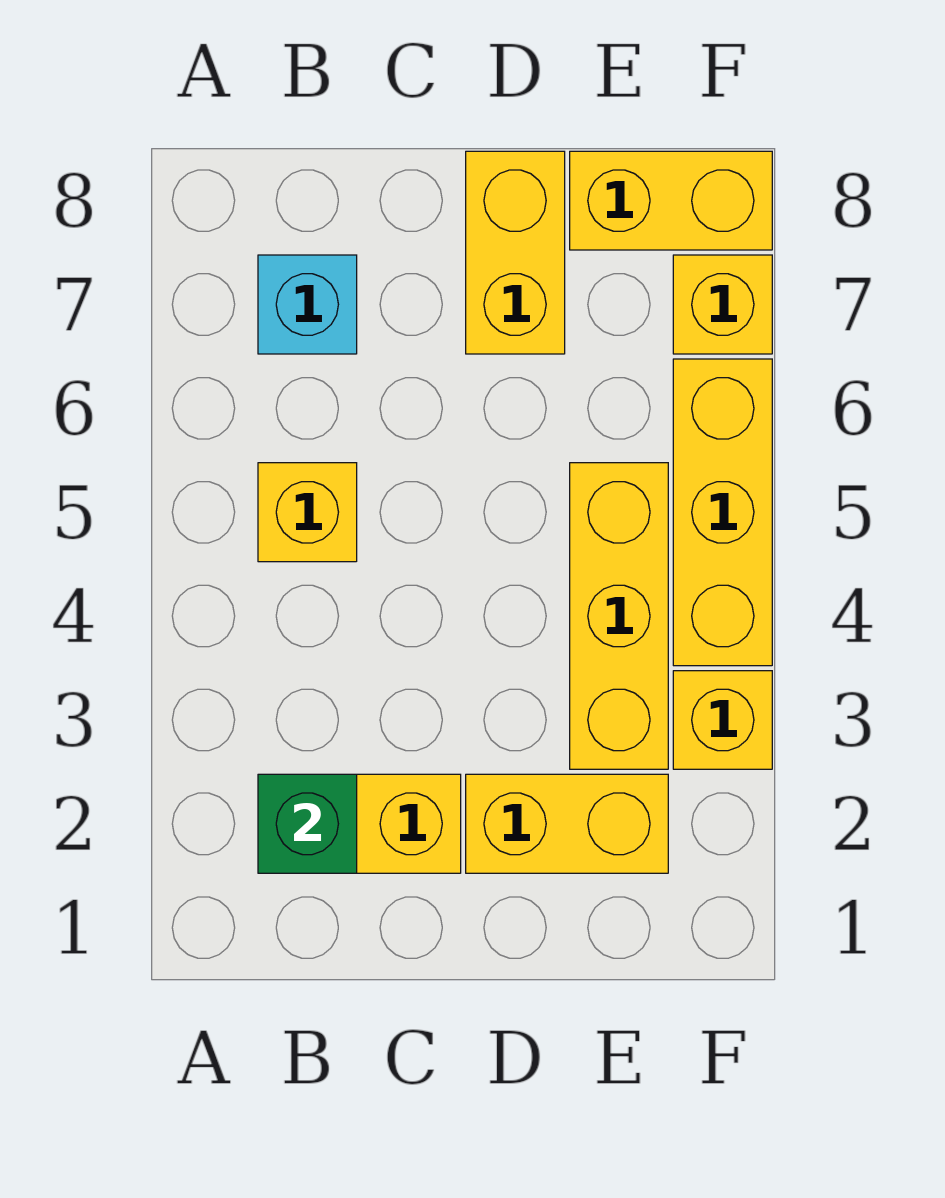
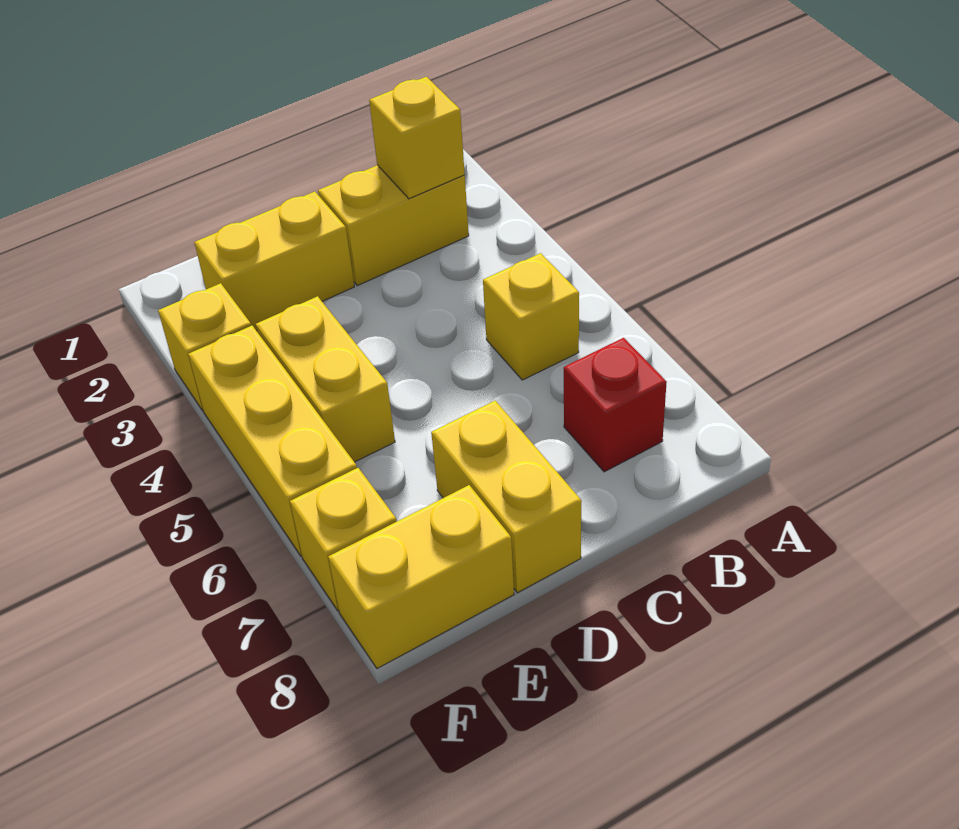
green 1x1 brick [258,774,357,873] -> yellow 1x1 brick [369,77,465,199]
cyan 1x1 brick [258,255,357,354] -> red 1x1 brick [564,338,667,472]
yellow 1x3 brick [570,463,668,769] -> yellow 1x2 brick [256,296,395,462]

